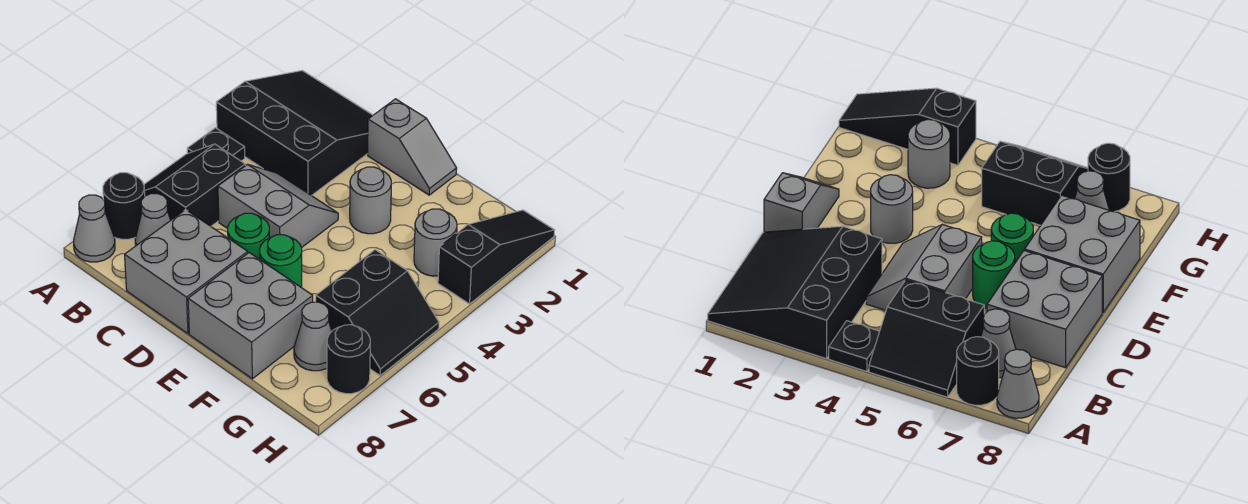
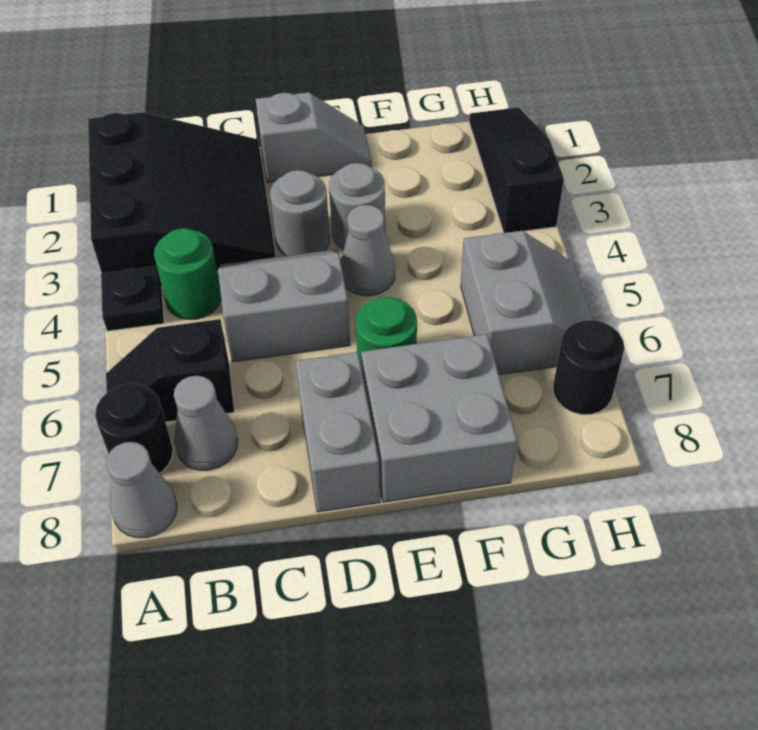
black 3x3 slope [216,71,373,196] -> black 3x3 slope turned to [88,112,276,273]
black 2x2 slope [144,144,245,226] -> black 1x2 slope [106,319,234,422]
grey 2x2 brick [125,210,248,334] -> grey 1x2 brick [296,352,380,512]
green 1x1 round brick [228,213,269,259] -> green 1x1 round brick moved to [154,228,221,319]
grey 1x1 round brick [414,209,457,276] -> grey 1x1 round brick moved to [270,170,330,256]
black 2x2 slope [316,250,439,376] -> grey 2x2 slope [461,231,593,375]
grey 1x1 cone [294,302,332,371] -> grey 1x1 cone moved to [341,205,395,296]

